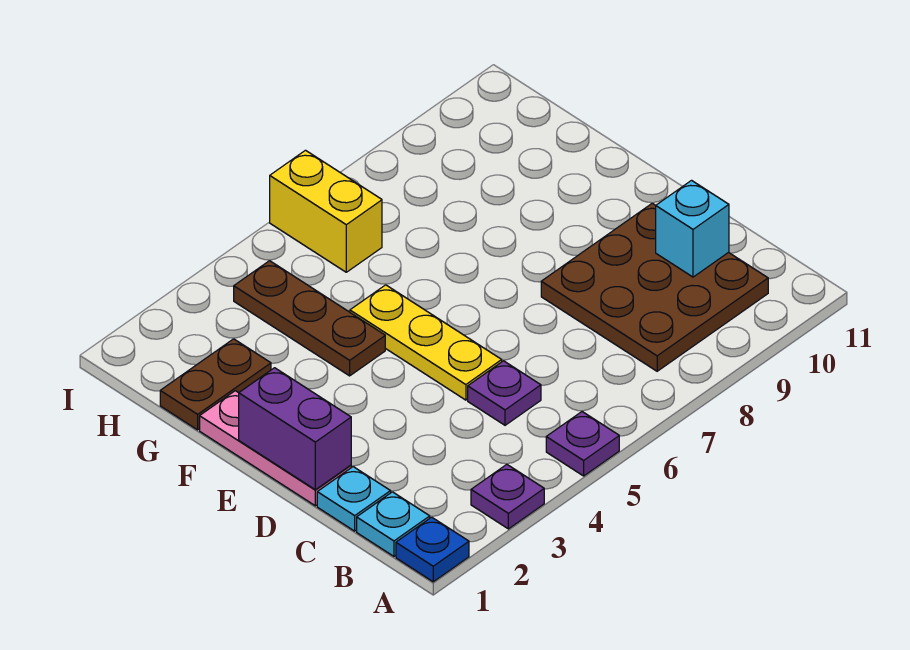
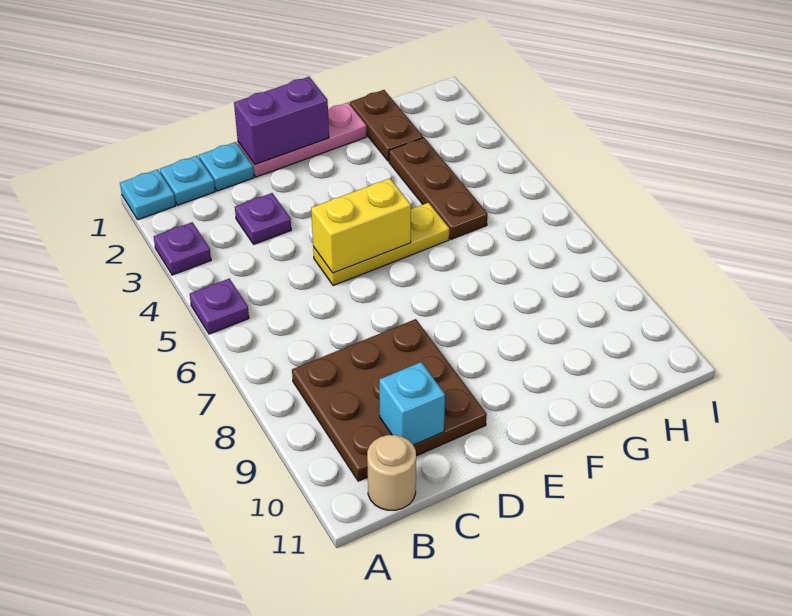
blue 1x1 plate [396,517,469,582] -> cyan 1x1 plate [120,169,176,220]
none -> tan 1x1 round brick [367,435,416,510]
purple 1x1 plate [468,361,541,425] -> purple 1x1 plate moved to [235,193,291,244]
brown 1x3 plate [234,261,385,376] -> brown 1x3 plate turned to [389,138,488,239]
yellow 1x2 brick [270,150,382,272] -> yellow 1x2 brick moved to [311,178,411,273]

